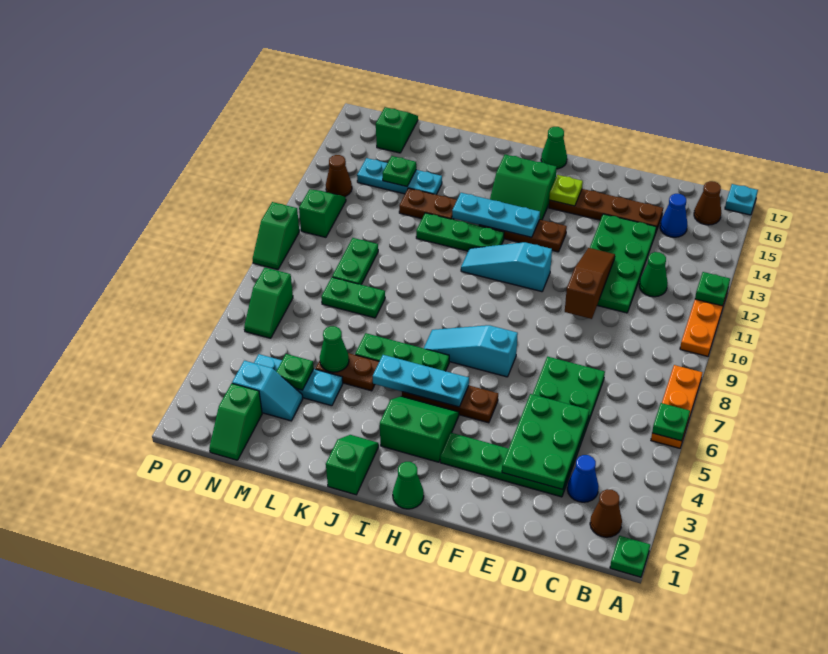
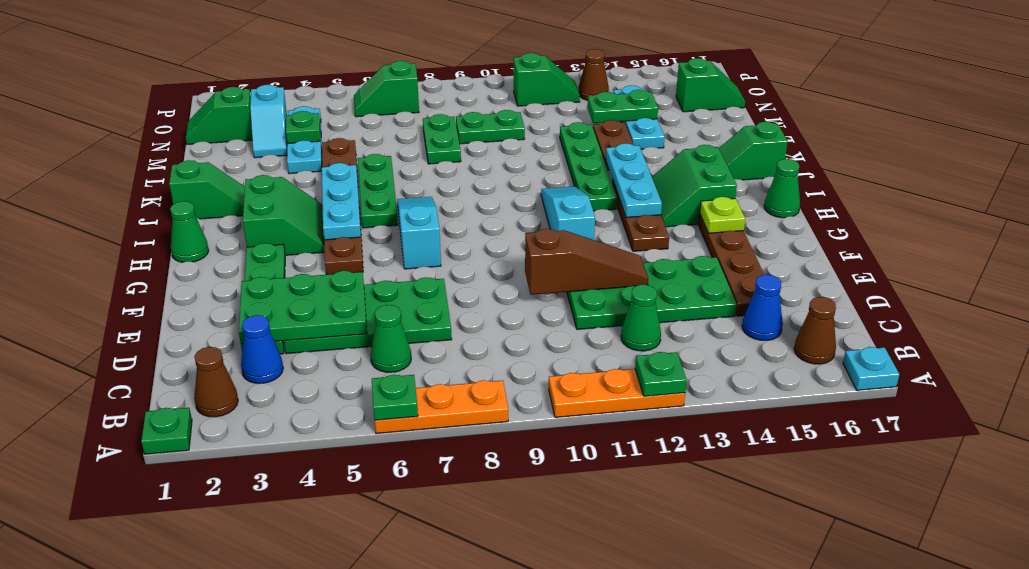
green 1x3 plate [416,213,504,251] -> green 1x4 plate [560,122,617,211]
green 1x1 cone [320,326,349,372] -> green 1x1 cone moved to [371,305,411,372]
green 1x1 plate [383,156,416,186] -> green 1x2 plate [587,90,658,123]
green 1x2 slope [253,202,299,270] -> green 1x2 slope moved to [719,122,788,180]

